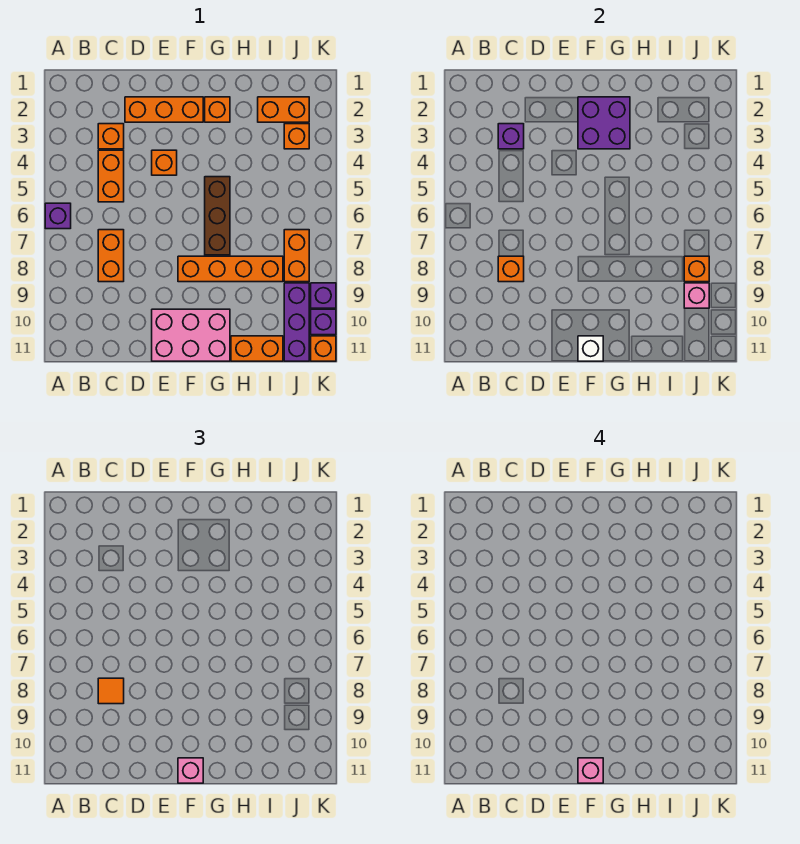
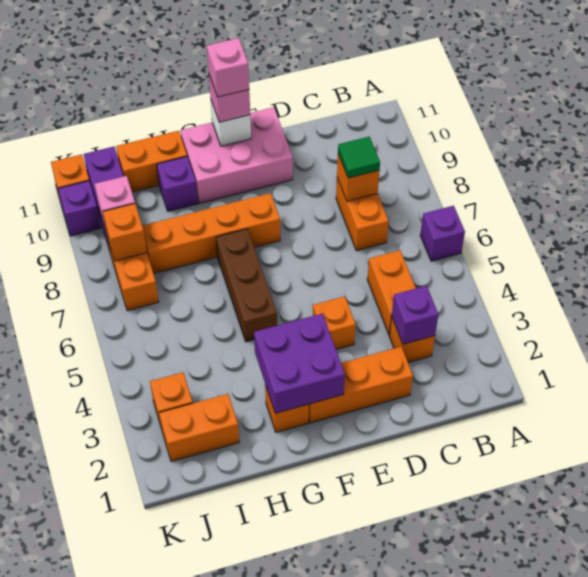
orange 1x1 tile [98,678,124,704] -> green 1x1 tile [338,137,380,178]
purple 1x1 brick [311,283,336,308] -> purple 1x1 brick moved to [157,156,198,211]

